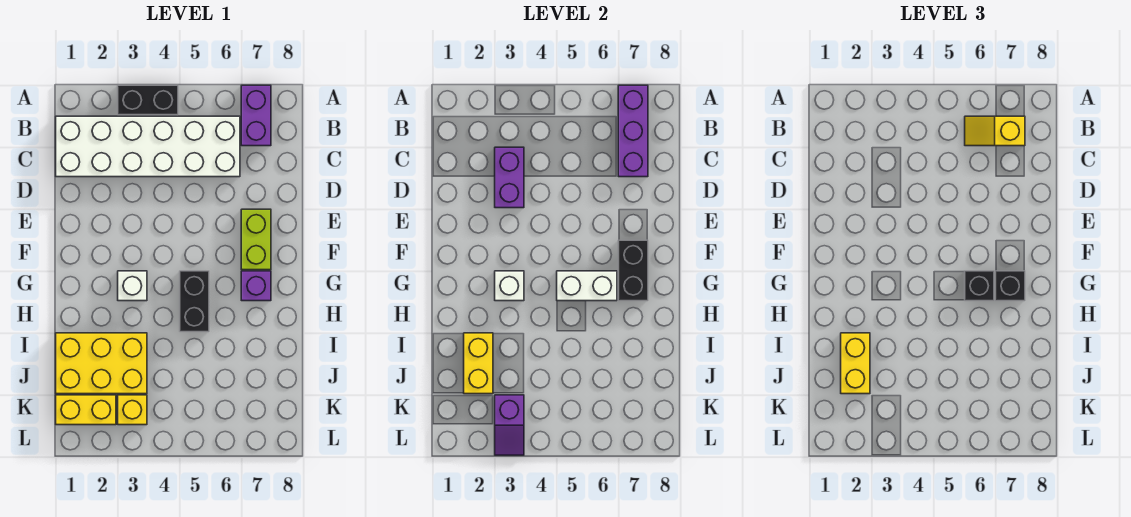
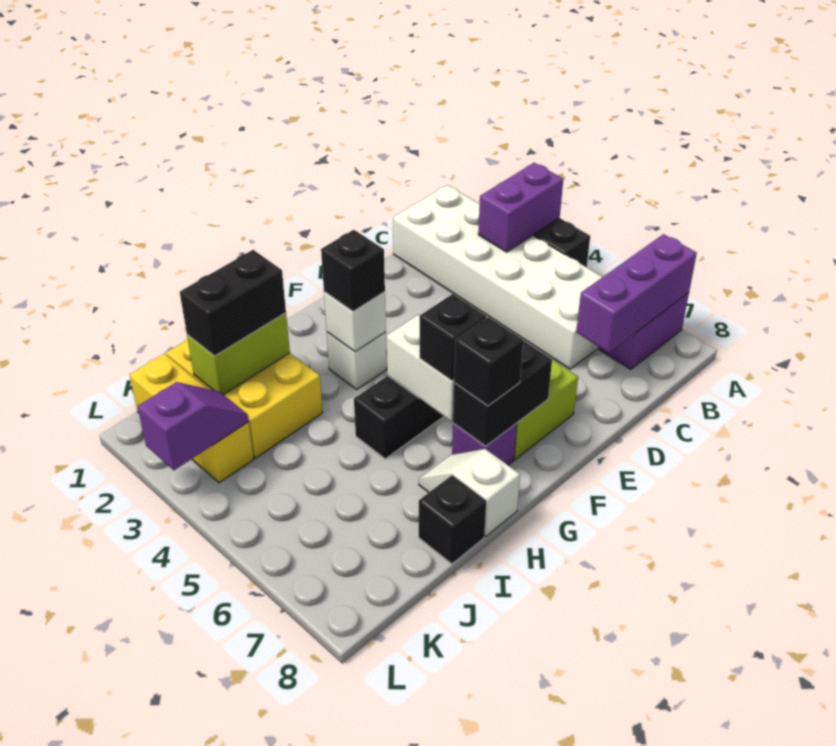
yellow 1x2 slope [965,116,1025,146] -> none
purple 1x2 brick [495,147,524,208] -> purple 1x2 brick moved to [478,163,563,252]
none -> black 1x1 brick [321,230,385,311]
none -> white 1x2 slope [419,449,520,536]
yellow 1x2 brick [464,333,493,394] -> lime 1x2 brick [187,313,290,395]
yellow 1x2 brick [841,333,870,394] -> black 1x2 brick [180,250,286,356]
none -> black 1x1 brick [419,475,486,564]
purple 1x2 slope [495,395,524,455] -> purple 1x2 slope turned to [137,382,249,470]

